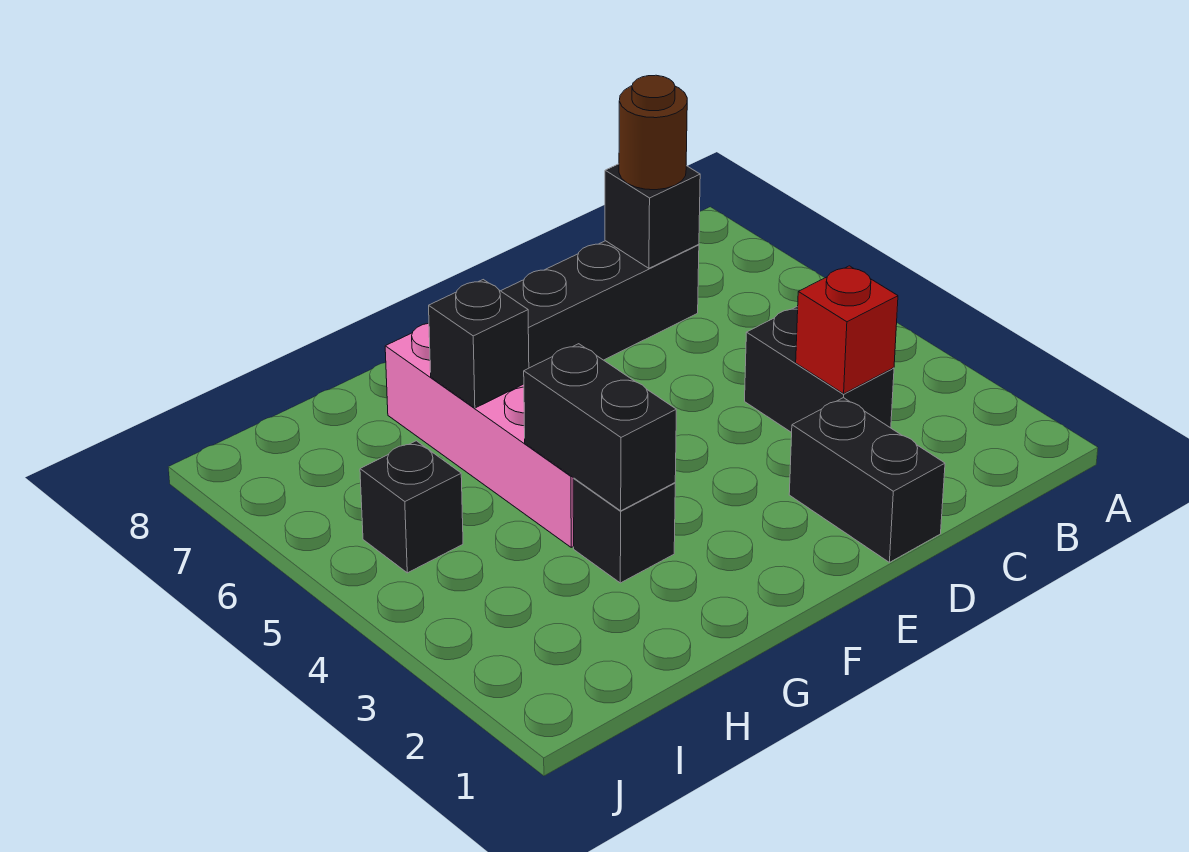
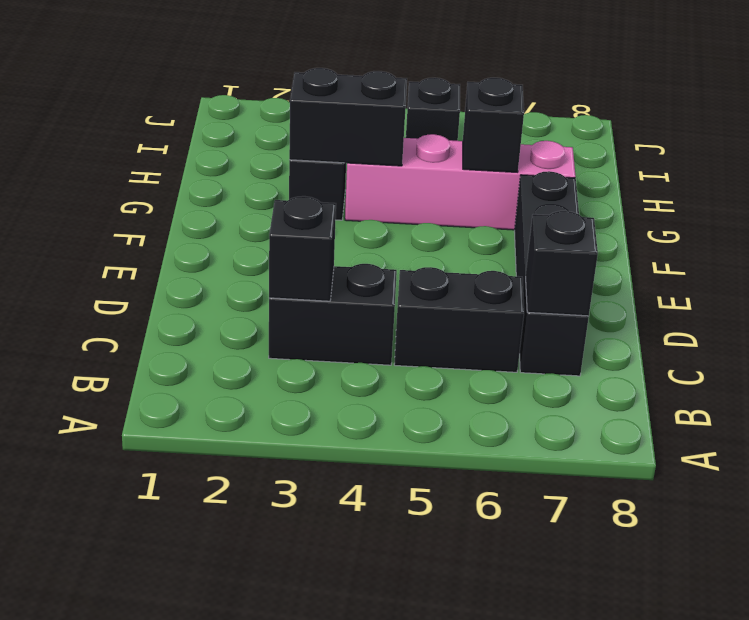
red 1x1 brick [796,266,898,394] -> black 1x1 brick [269,196,336,301]
brown 1x1 round brick [619,75,687,190] -> none
black 1x2 brick [789,398,945,562] -> black 1x2 brick moved to [394,267,524,372]

